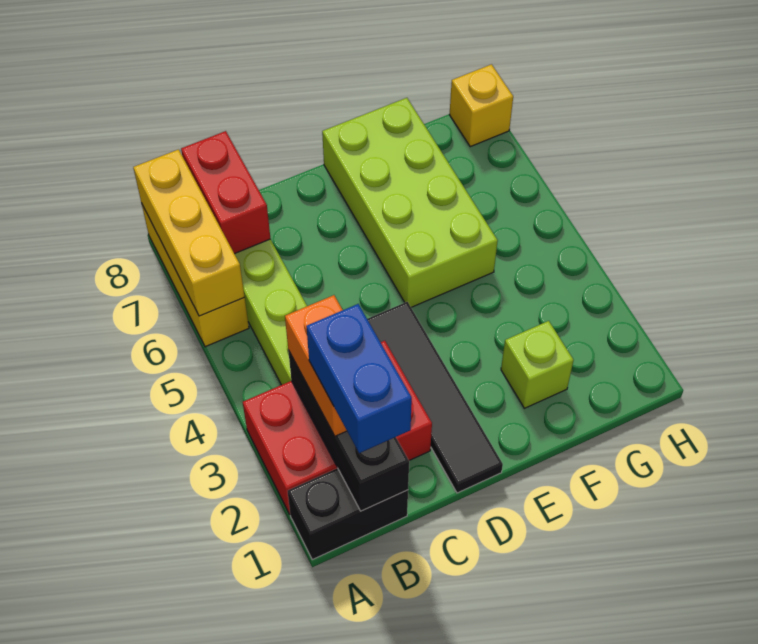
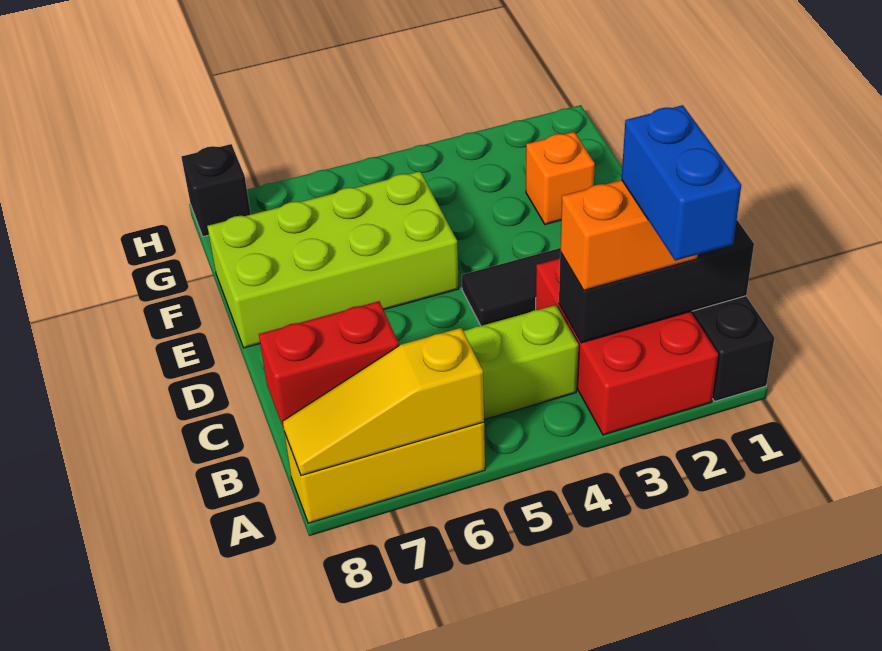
yellow 1x3 brick [133,149,245,316] -> yellow 1x3 slope [283,328,484,476]
blue 1x2 brick [306,304,412,453] -> blue 1x2 brick turned to [622,105,741,261]
lime 1x1 brick [501,321,574,408] -> orange 1x1 brick [526,132,595,224]
yellow 1x1 brick [450,64,513,147] -> black 1x1 brick [182,144,251,237]

